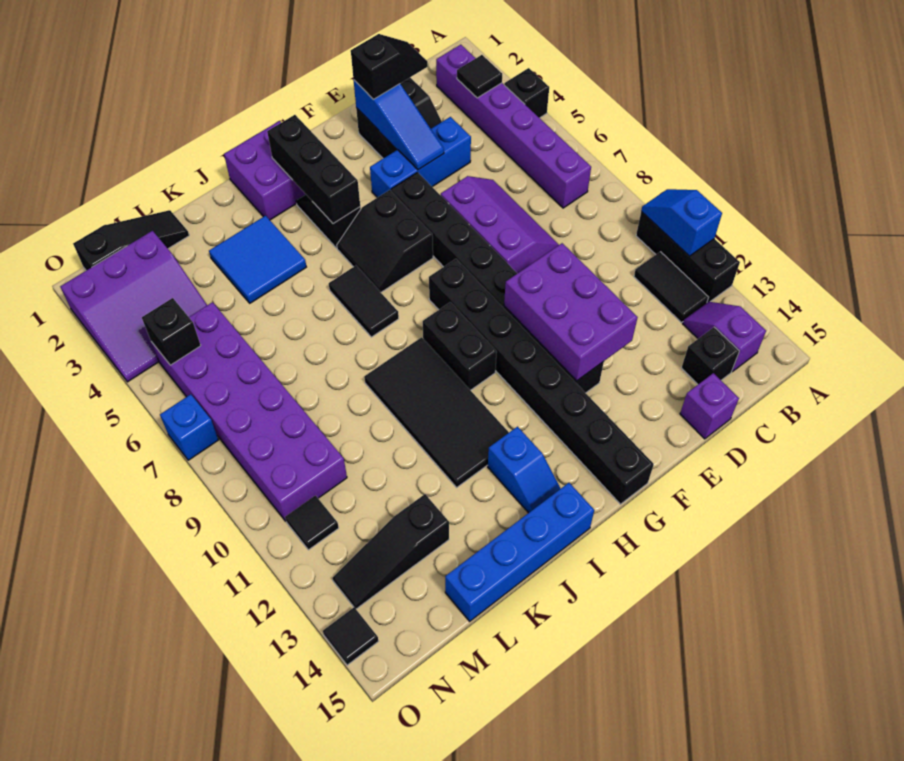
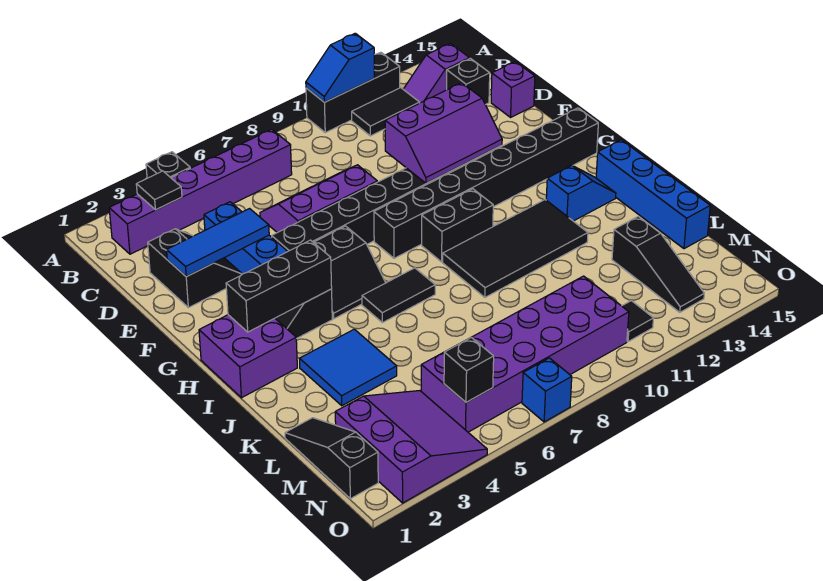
black 1x2 slope [351,34,428,99] -> none
blue 1x3 slope [354,80,444,170] -> blue 1x3 tile [167,209,269,277]
purple 2x3 brick [504,243,638,381] -> purple 2x3 slope [385,83,502,183]
black 1x1 tile [323,607,378,665] -> none

